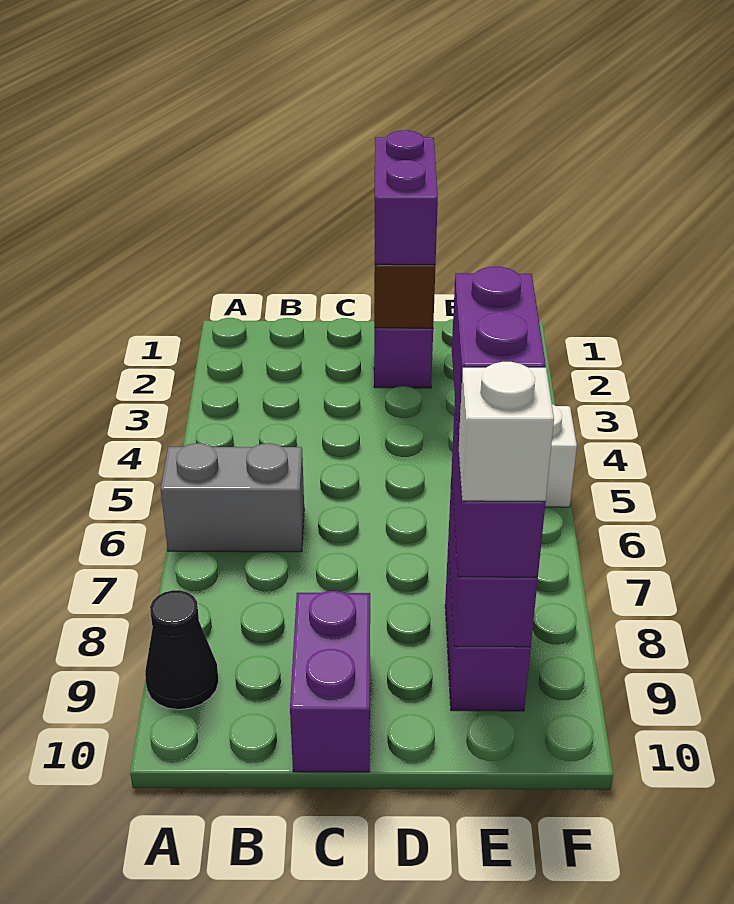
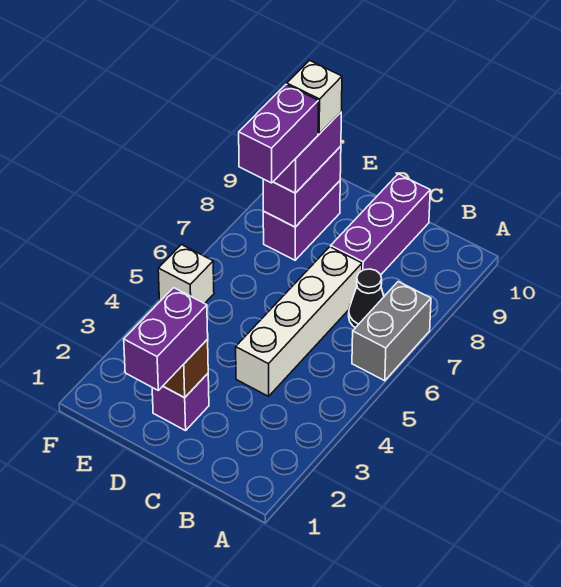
grey 1x2 brick [161,443,304,552] -> grey 1x2 brick turned to [352,282,431,381]
black 1x1 cone [145,590,219,710] -> black 1x1 cone moved to [349,269,384,328]
none -> white 1x4 brick [236,247,362,396]
purple 1x2 brick [290,591,370,772] -> purple 1x3 brick [331,174,430,275]

